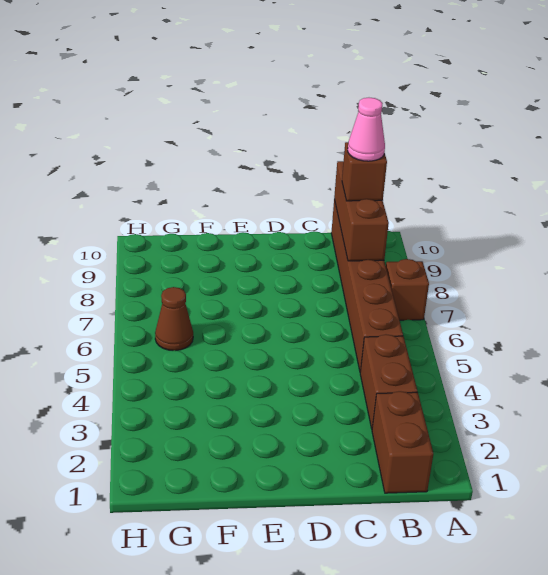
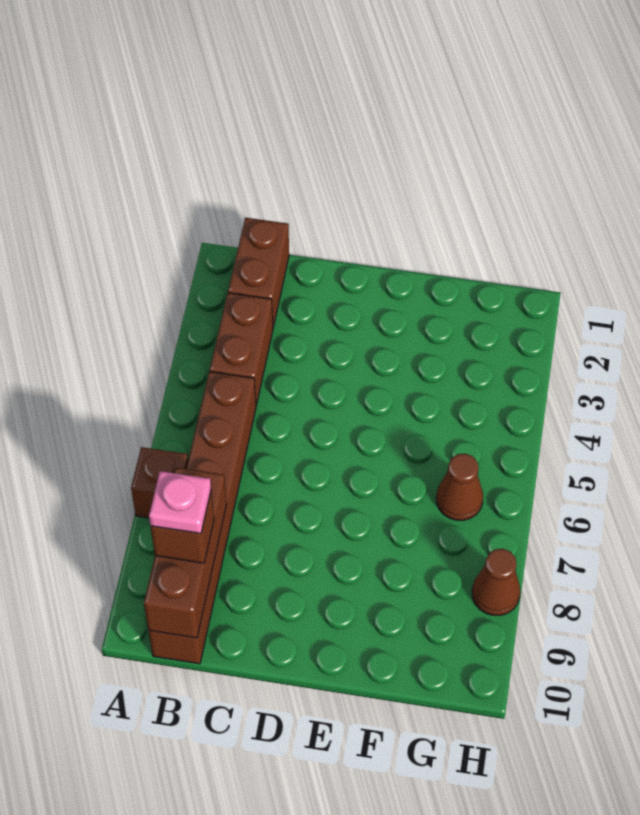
pink 1x1 cone [348,98,385,161] -> pink 1x1 plate [149,471,211,534]
none -> brown 1x1 cone [472,549,520,615]

